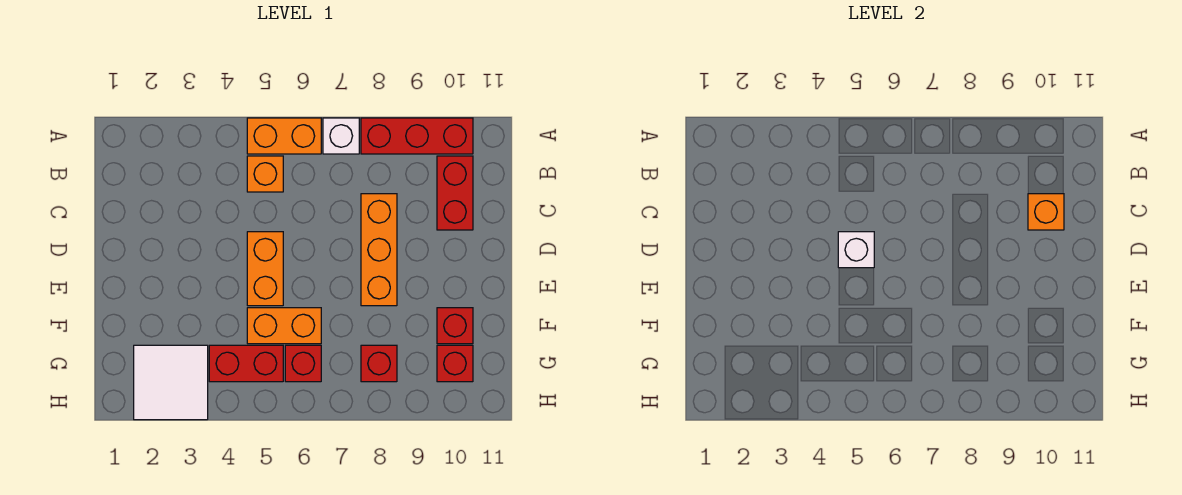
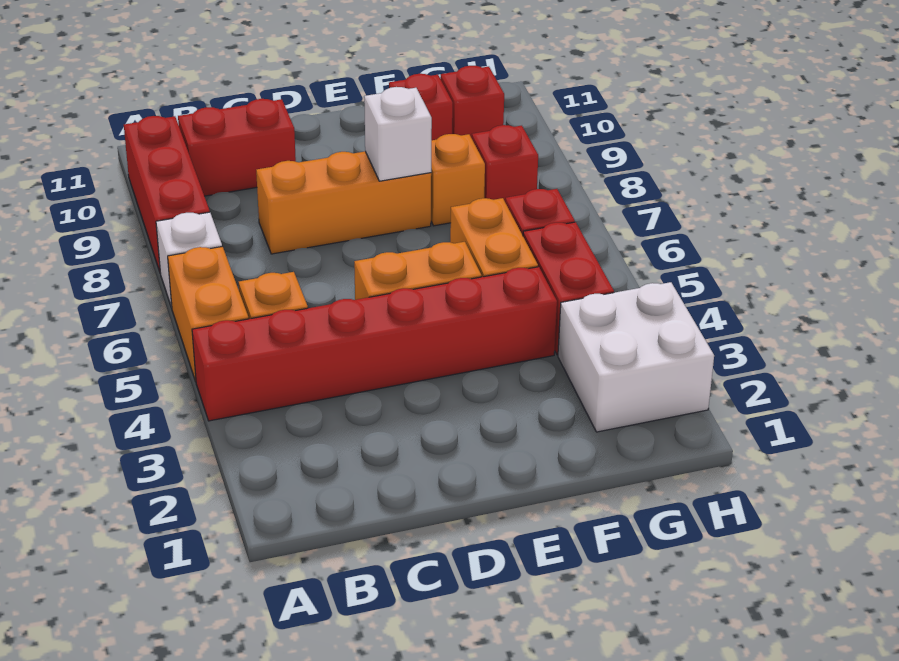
none -> red 1x6 brick [192,267,557,421]
orange 1x1 brick [1028,194,1064,230] -> orange 1x1 brick moved to [431,134,485,226]
white 1x1 brick [838,232,874,268] -> white 1x1 brick moved to [364,87,432,181]
white 2x2 tile [134,345,208,420] -> white 2x2 brick [558,282,714,432]

